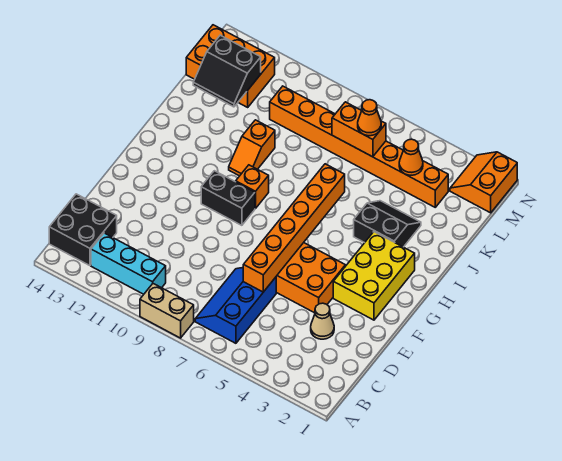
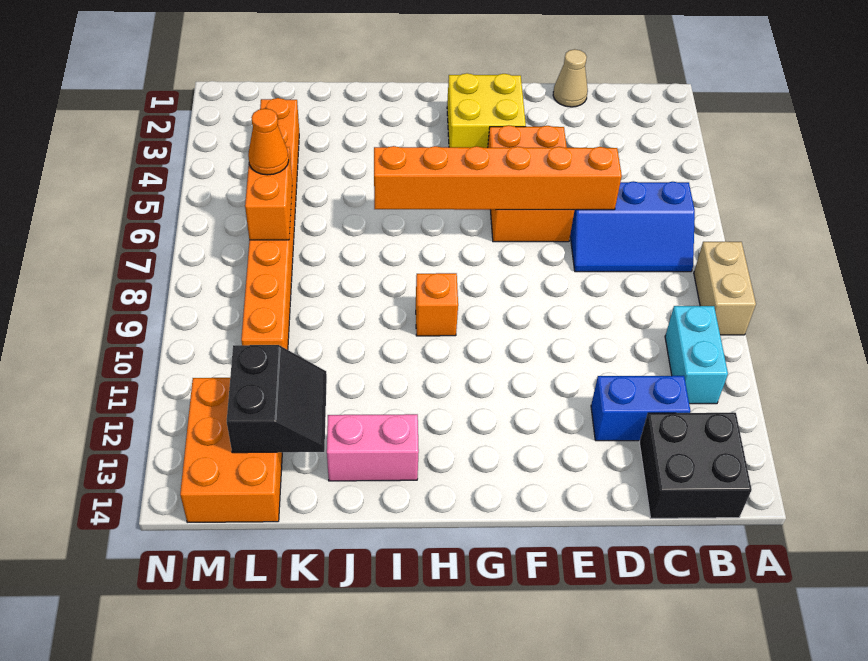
cyan 1x3 brick [91,233,166,294] -> cyan 1x2 brick [665,306,728,404]
none -> blue 1x2 brick [591,376,691,441]
tan 1x1 cone [311,303,334,339] -> tan 1x1 cone moved to [553,49,588,107]
yellow 2x3 brick [333,232,415,320] -> yellow 2x2 brick [447,73,526,148]
black 1x2 brick [201,171,255,225] -> none
black 2x2 slope [354,201,421,247] -> none
orange 1x2 slope [229,120,275,176] -> none
none -> pink 1x2 brick [327,414,419,481]
orange 1x1 cone [399,139,423,175] -> none
orange 2x2 slope [450,152,517,213] -> none

